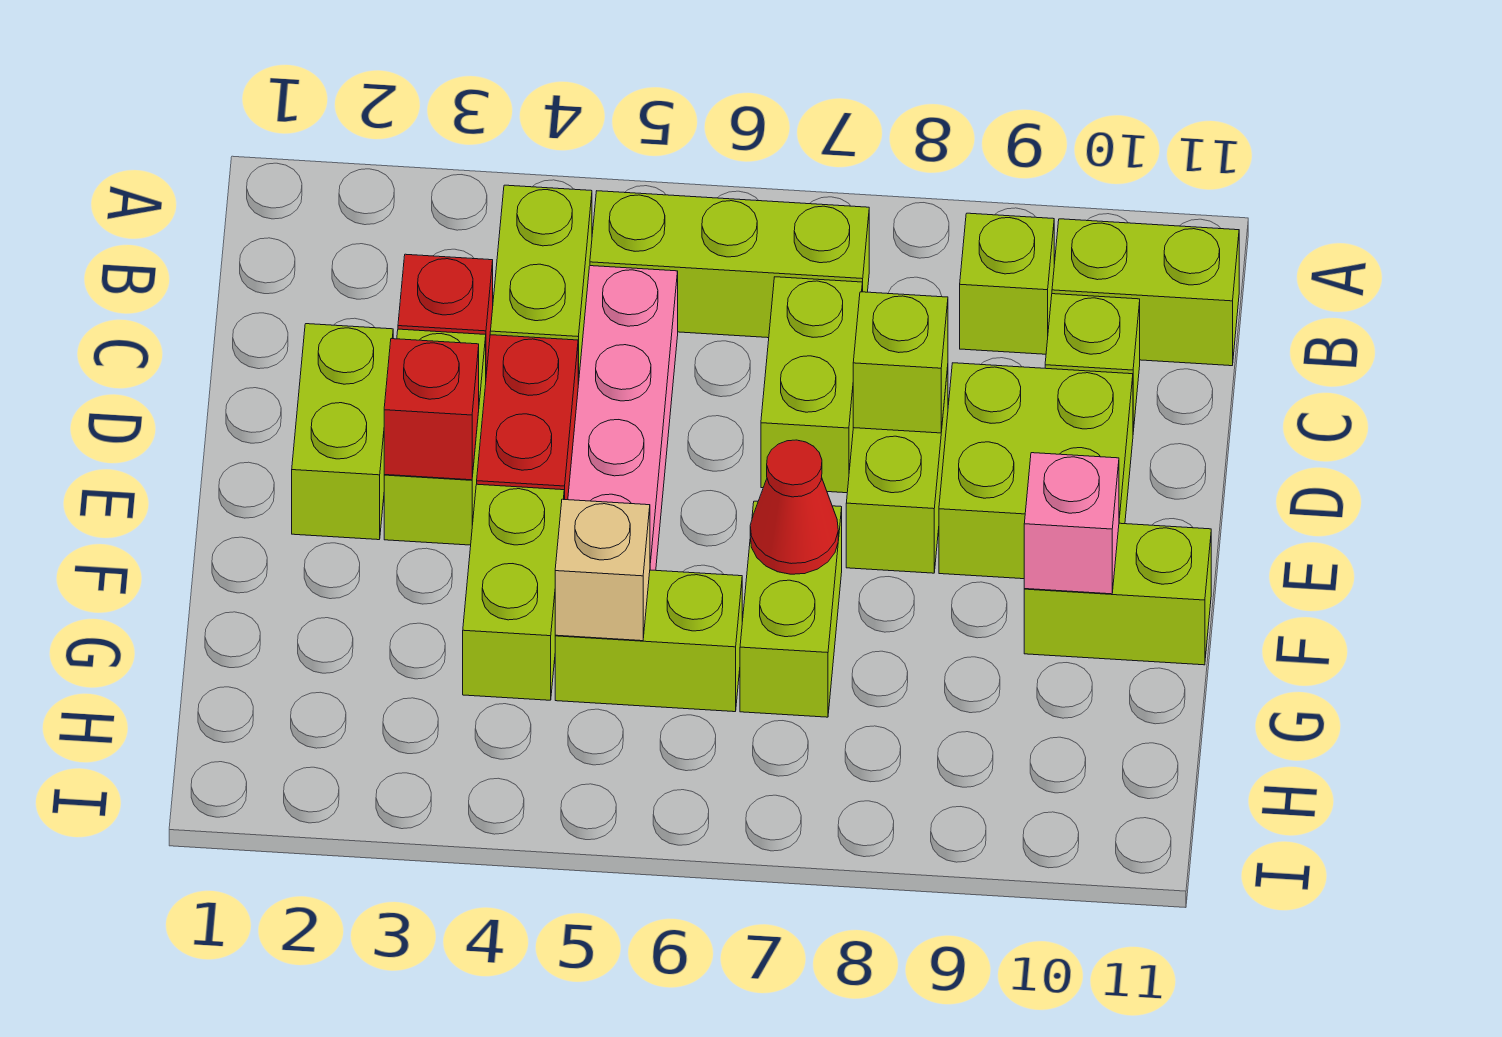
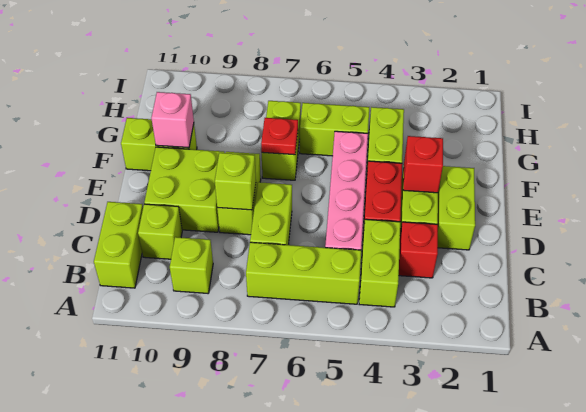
lime 1x2 brick [1052,219,1239,366] -> lime 1x2 brick turned to [94,202,143,288]
red 1x1 cone [750,440,838,574] -> red 1x1 plate [261,118,298,155]
tan 1x1 brick [555,499,650,641] -> none

